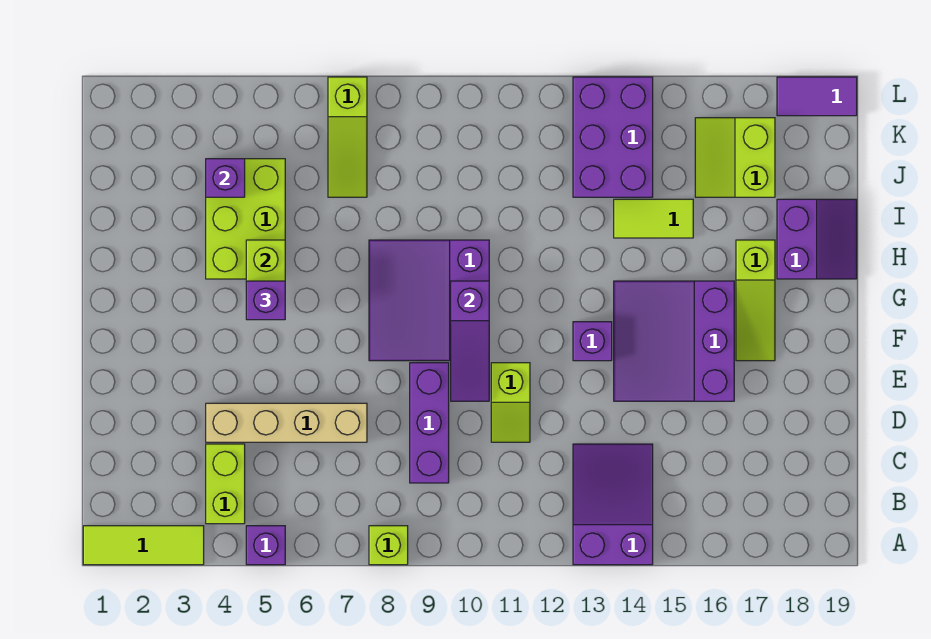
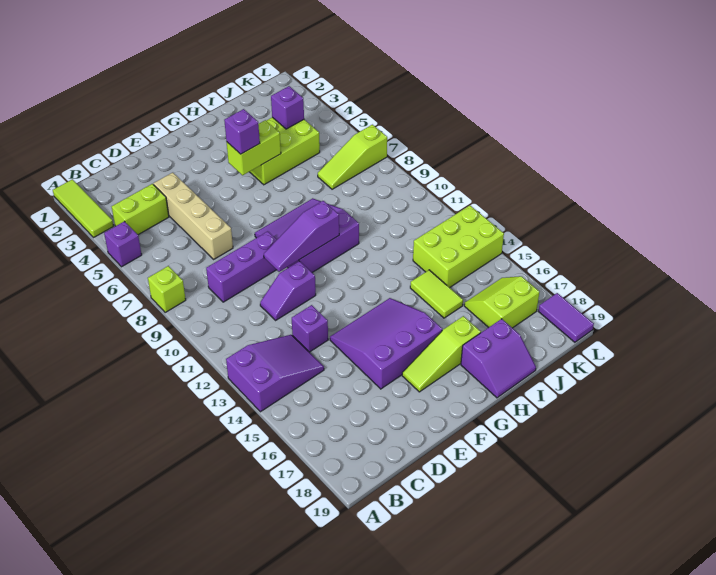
lime 1x2 slope [491,363,530,442] -> purple 1x2 slope [260,261,316,320]
purple 1x1 brick [573,322,612,361] -> purple 1x1 brick moved to [292,305,328,352]
purple 2x3 brick [573,77,653,197] -> lime 2x3 brick [413,206,504,288]

